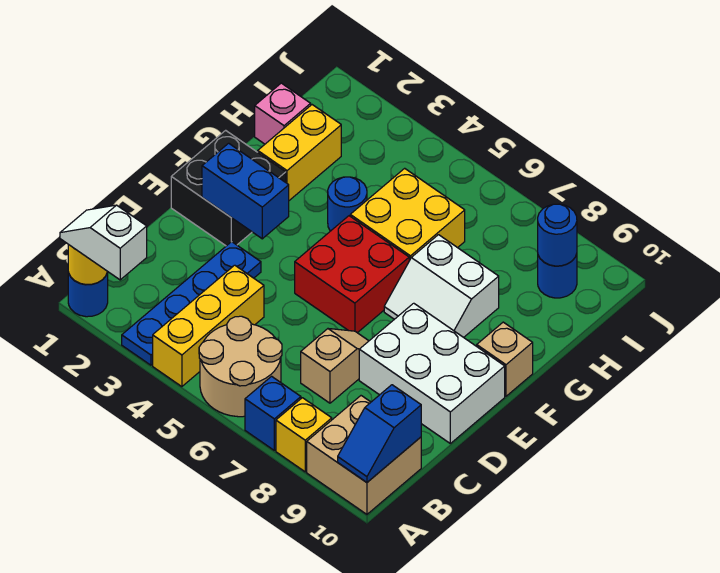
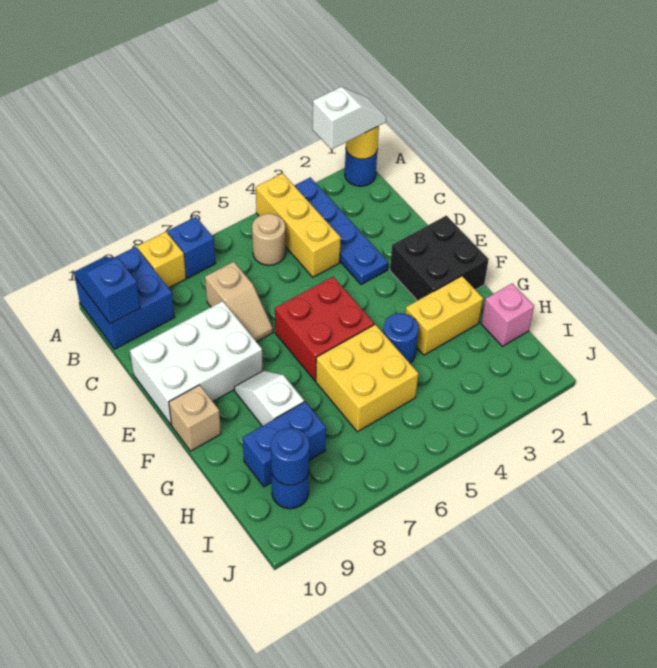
tan 2x2 round brick [199,316,282,417] -> tan 1x1 round brick [252,214,286,265]
tan 2x2 brick [307,396,421,514] -> blue 2x2 brick [75,247,175,349]
blue 1x2 brick [202,143,289,239] -> blue 1x2 brick moved to [243,402,326,487]
white 2x2 slope [384,235,499,337] -> white 1x2 slope [234,371,304,426]
yellow 1x2 brick [258,105,341,200] -> yellow 1x2 brick turned to [405,276,483,355]

